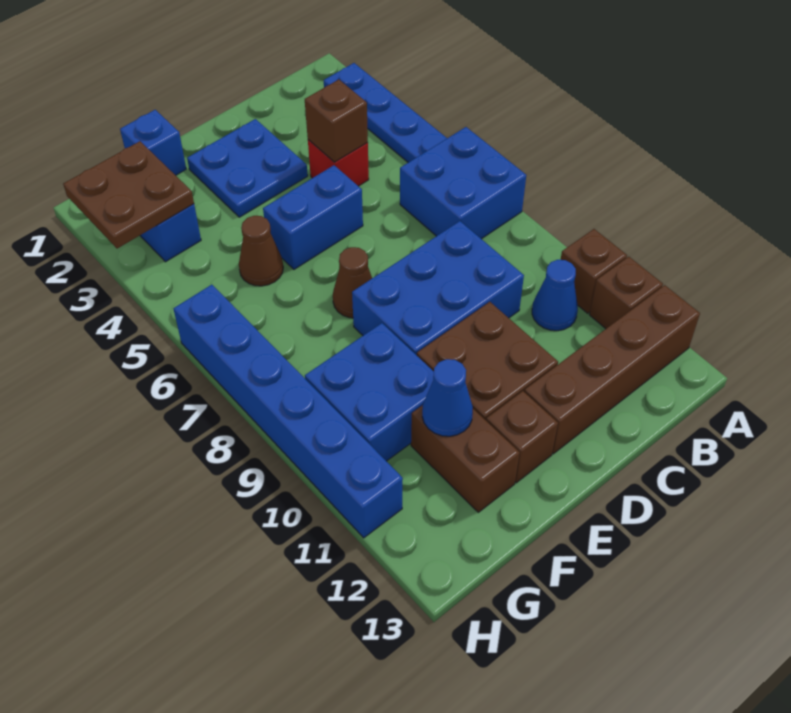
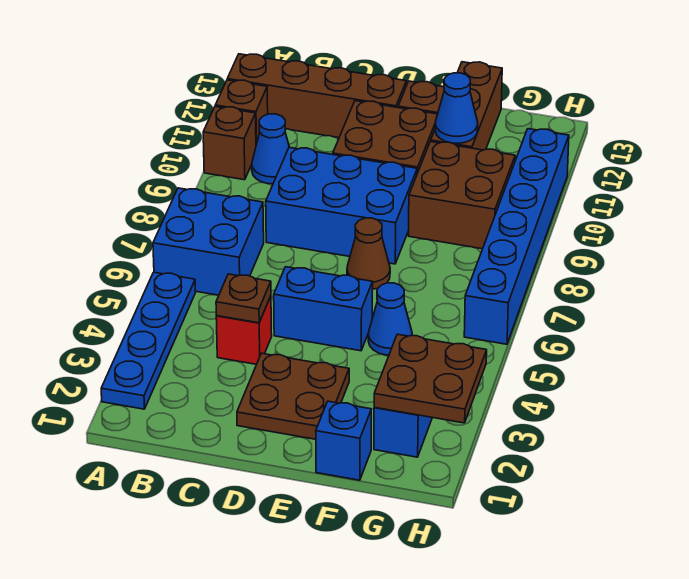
brown 1x1 brick [305,80,368,162] -> brown 1x1 plate [216,274,271,323]
blue 2x2 plate [187,119,308,217] -> brown 2x2 plate [237,353,349,439]
brown 1x1 cone [239,216,283,286] -> blue 1x1 cone [368,283,412,355]
blue 2x2 brick [305,323,434,461] -> brown 2x2 brick [409,141,515,249]
brown 1x2 brick [411,405,520,512] -> brown 1x3 brick [431,62,502,150]

